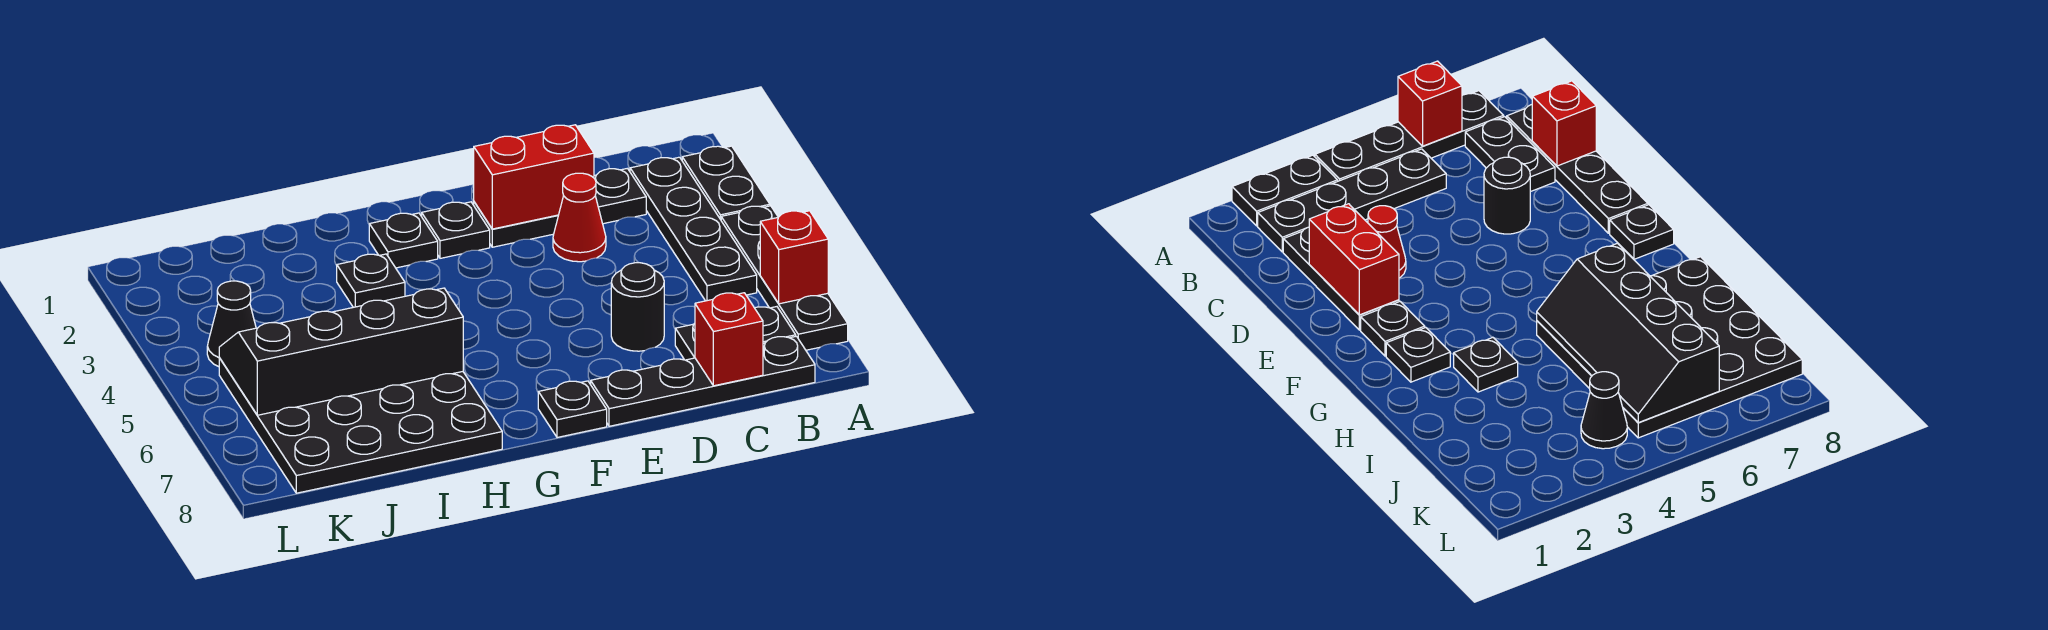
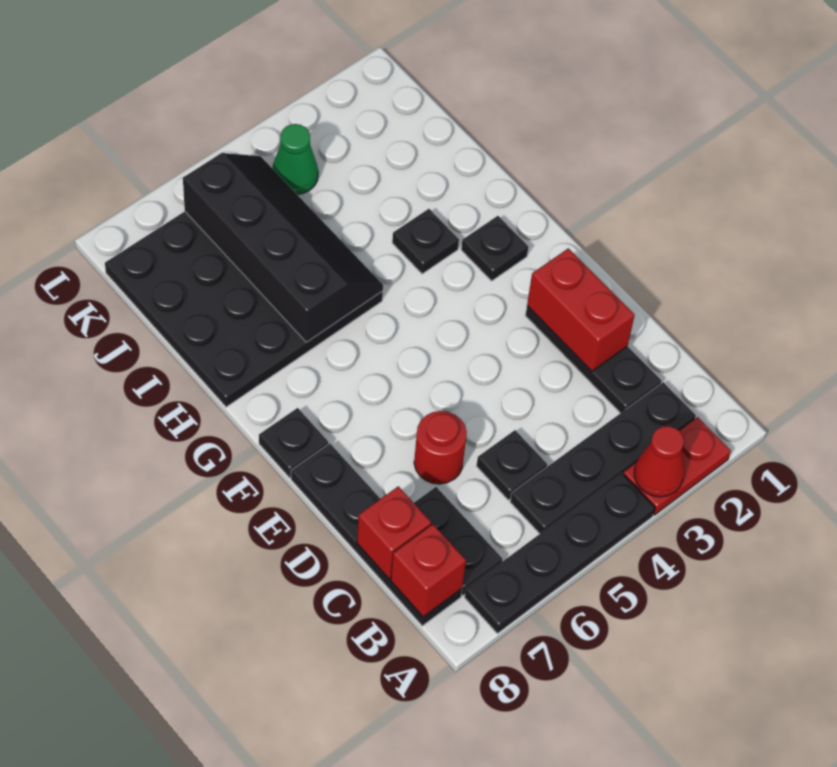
black 1x2 plate [682,146,770,220] -> red 1x2 plate [623,417,731,515]
red 1x1 brick [760,211,828,304] -> red 1x1 brick moved to [391,524,466,617]
red 1x1 cone [553,173,606,262] -> red 1x1 cone moved to [634,426,684,497]
black 1x1 round brick [611,263,664,351] -> red 1x1 round brick [414,411,467,484]
black 1x1 plate [422,202,490,258] -> black 1x1 plate moved to [477,430,547,500]
black 1x1 cone [207,281,256,367] -> green 1x1 cone [272,124,318,194]

